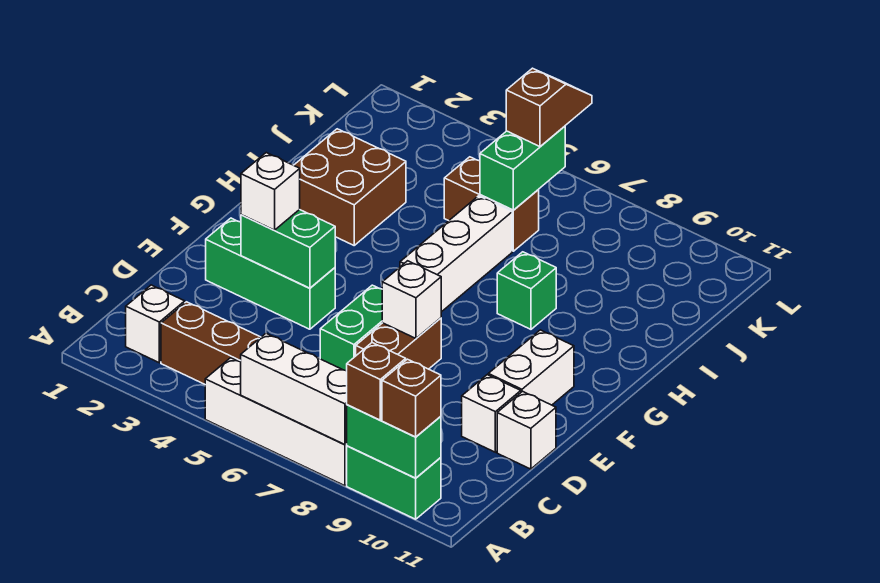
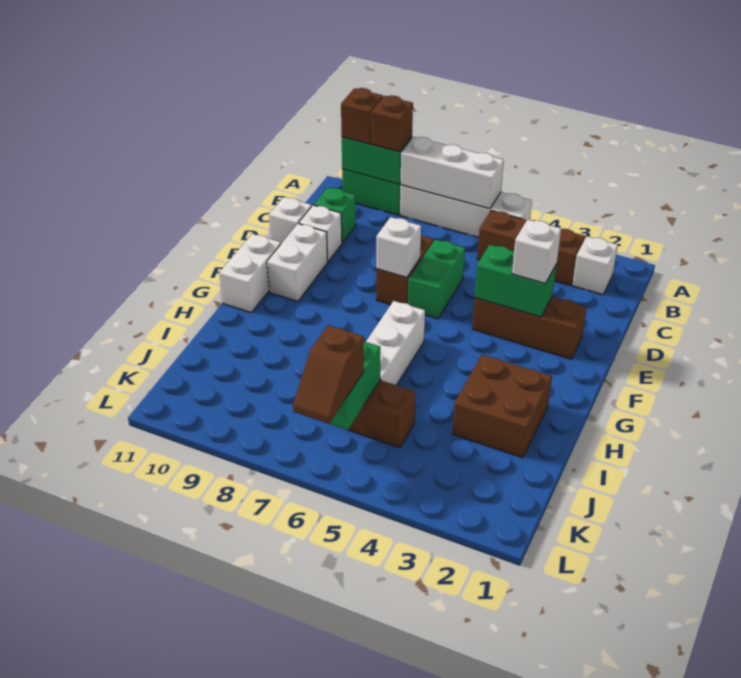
green 1x3 brick [206,218,335,329] -> brown 1x3 brick [472,297,587,359]
none -> white 1x2 brick [219,234,281,312]
green 1x1 brick [497,252,556,329] -> green 1x1 brick moved to [314,187,356,243]

